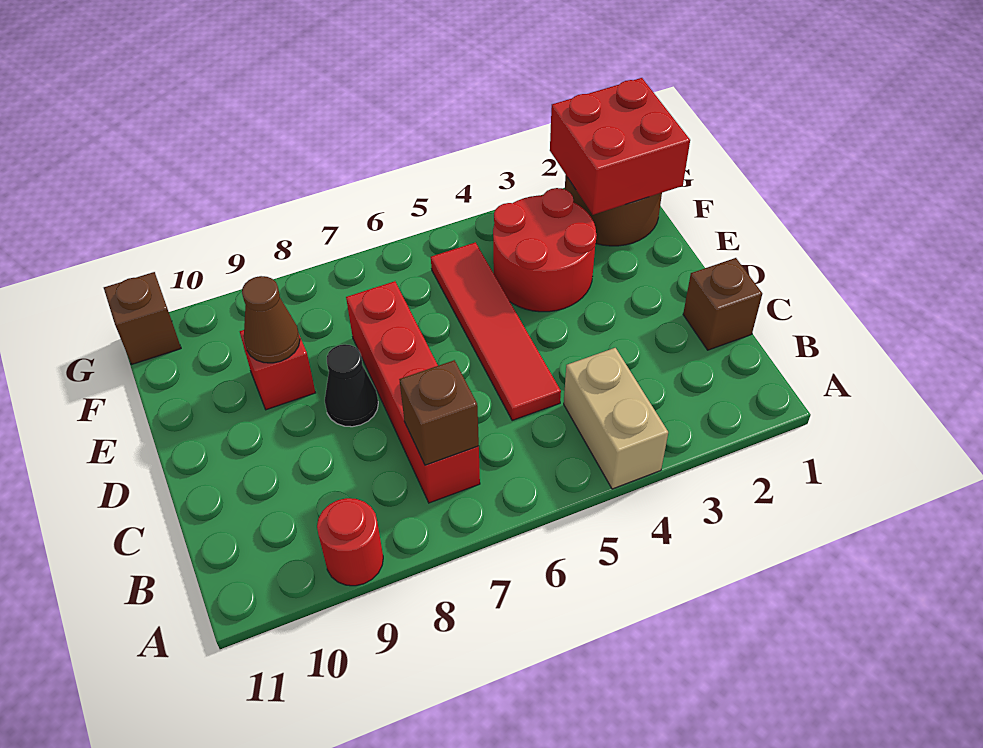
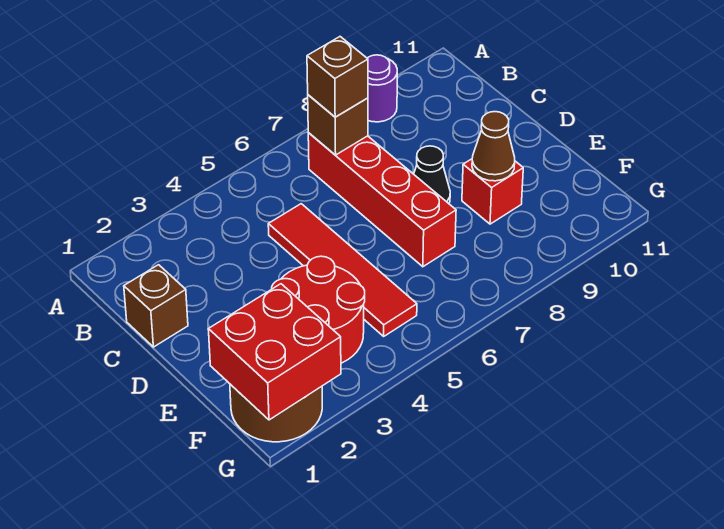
tan 1x2 brick [564,348,668,489] -> none
red 1x1 round brick [317,498,383,586] -> purple 1x1 round brick [367,55,397,122]
brown 1x1 brick [104,272,181,364] -> brown 1x1 brick moved to [307,37,368,117]

